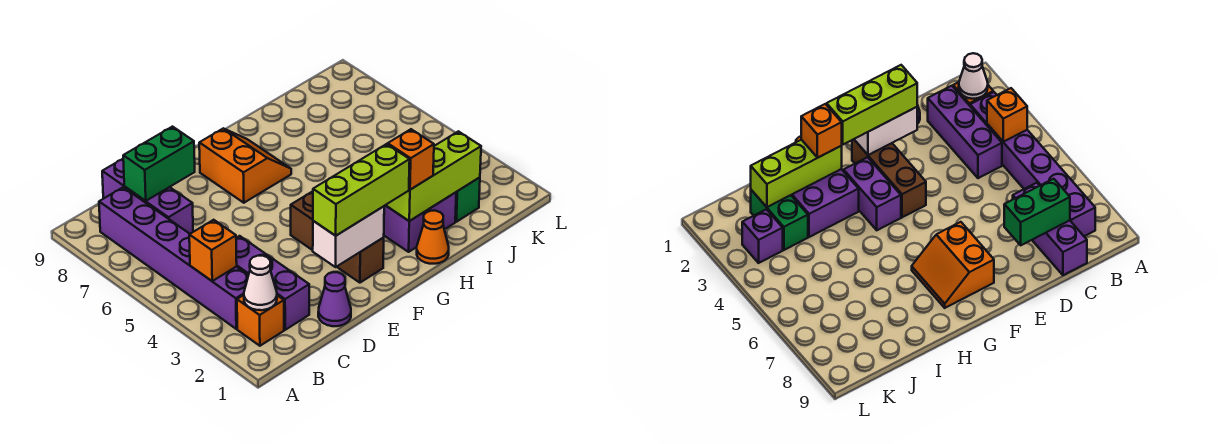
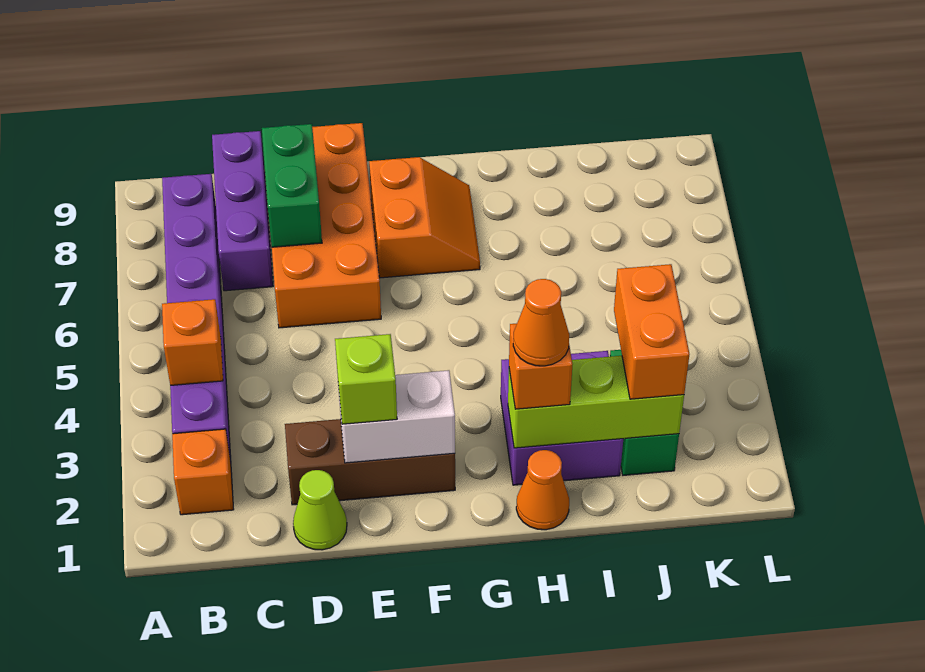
white 1x1 cone [244,256,277,310] -> none
purple 1x3 brick [236,236,309,330] -> none
green 1x2 brick [123,127,195,201] -> green 1x2 brick turned to [262,124,322,247]
purple 1x1 cone [318,272,351,326] -> lime 1x1 cone [293,470,347,550]
none -> orange 2x4 brick [272,123,381,328]
lime 1x3 brick [313,144,410,236] -> lime 1x1 brick [335,334,397,424]
brown 1x3 brick [291,191,384,283] -> brown 1x3 brick turned to [285,419,455,505]
purple 1x2 brick [844,157,901,230] -> none
none -> orange 1x1 cone [513,279,569,366]
none -> orange 1x2 brick [614,264,690,399]
purple 1x1 brick [742,209,783,263] -> none

